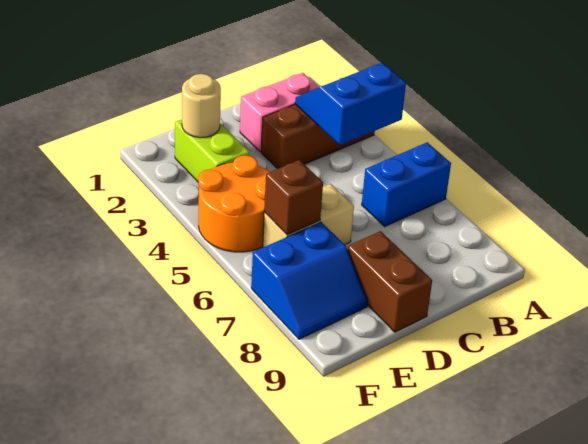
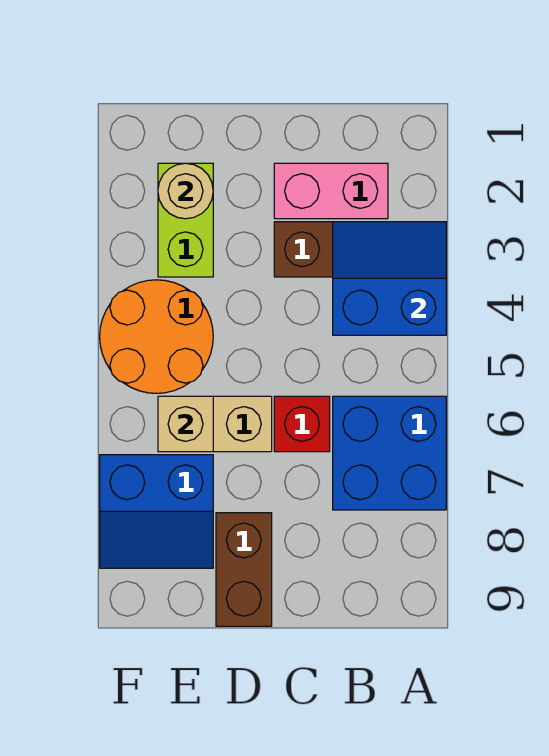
blue 1x2 brick [362,142,451,226] -> blue 2x2 brick [333,396,446,510]
none -> red 1x1 brick [274,396,330,452]
brown 1x1 brick [264,160,323,235] -> tan 1x1 brick [158,396,213,452]

